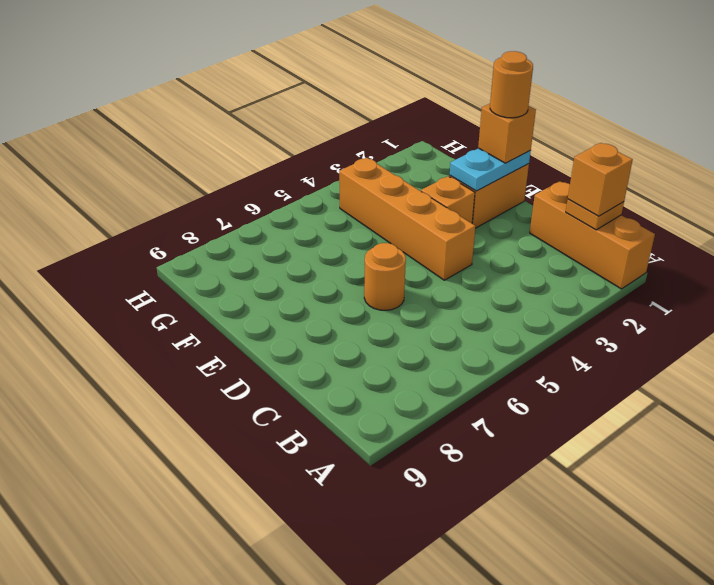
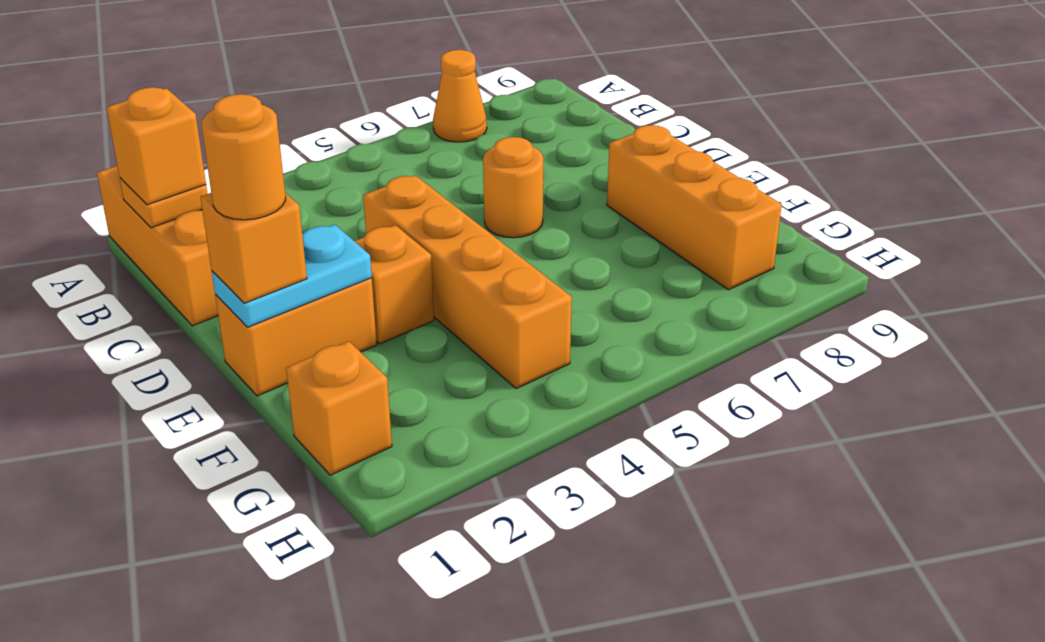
none -> orange 1x1 cone [433,50,487,142]
none -> orange 1x3 brick [607,125,782,290]
none -> orange 1x1 brick [286,341,392,475]

